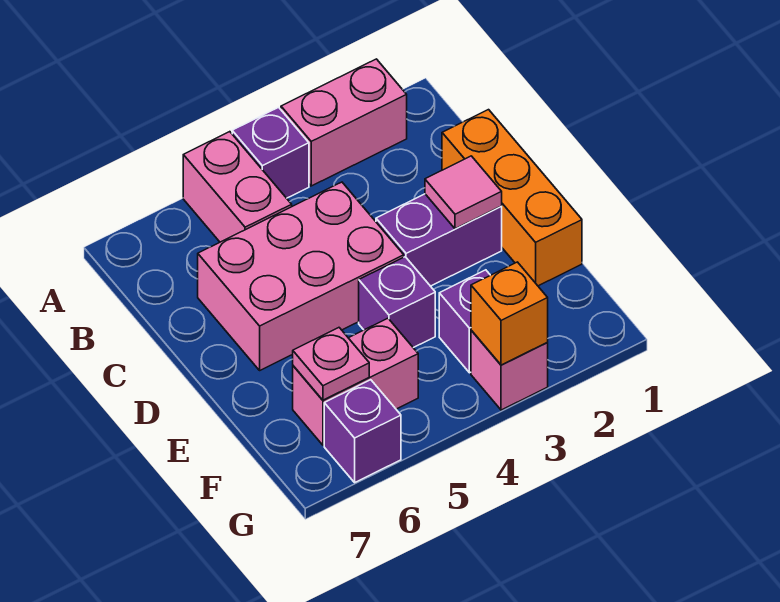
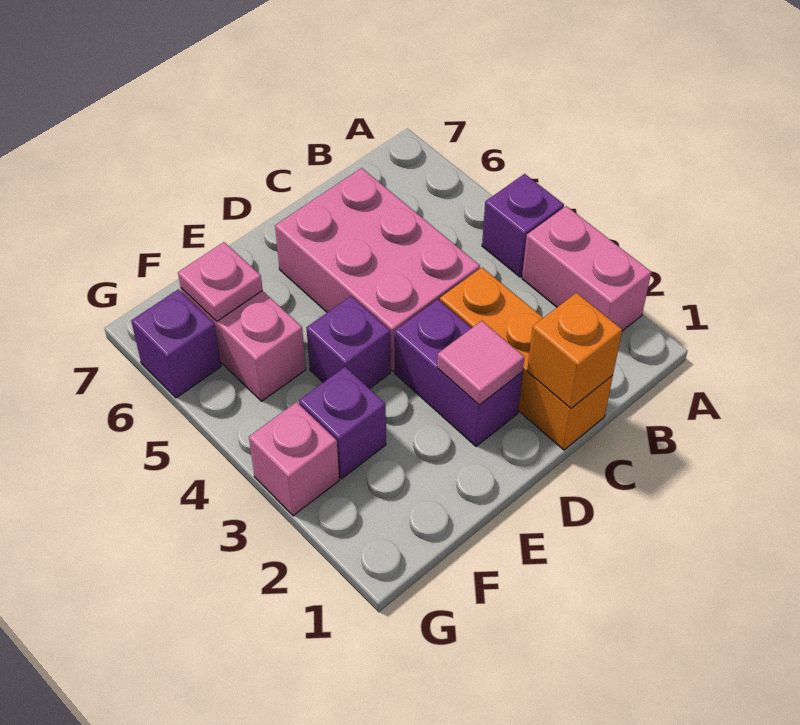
pink 1x2 brick [183,132,292,242] -> none
orange 1x3 brick [442,110,582,286] -> orange 1x3 brick turned to [440,267,613,450]
orange 1x1 brick [471,262,548,365] -> orange 1x1 brick moved to [527,293,622,408]

